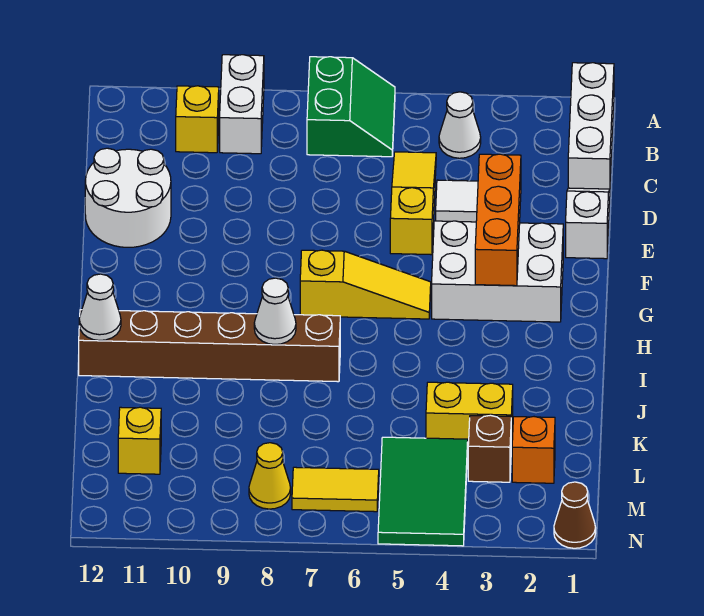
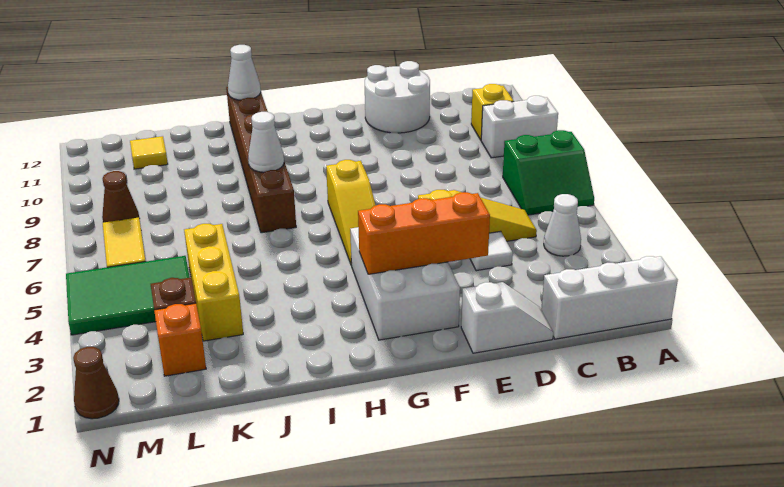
yellow 1x2 brick [426,382,513,449] -> yellow 1x3 brick [184,224,243,341]
yellow 1x1 brick [118,407,161,474] -> yellow 1x1 tile [130,136,168,169]
yellow 1x1 cone [249,443,291,509] -> brown 1x1 cone [102,171,139,222]

